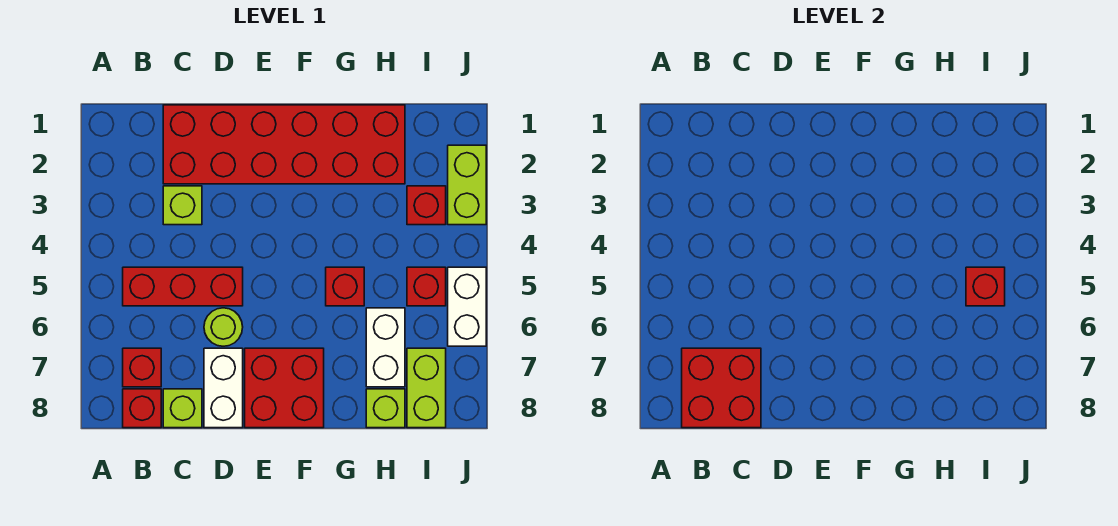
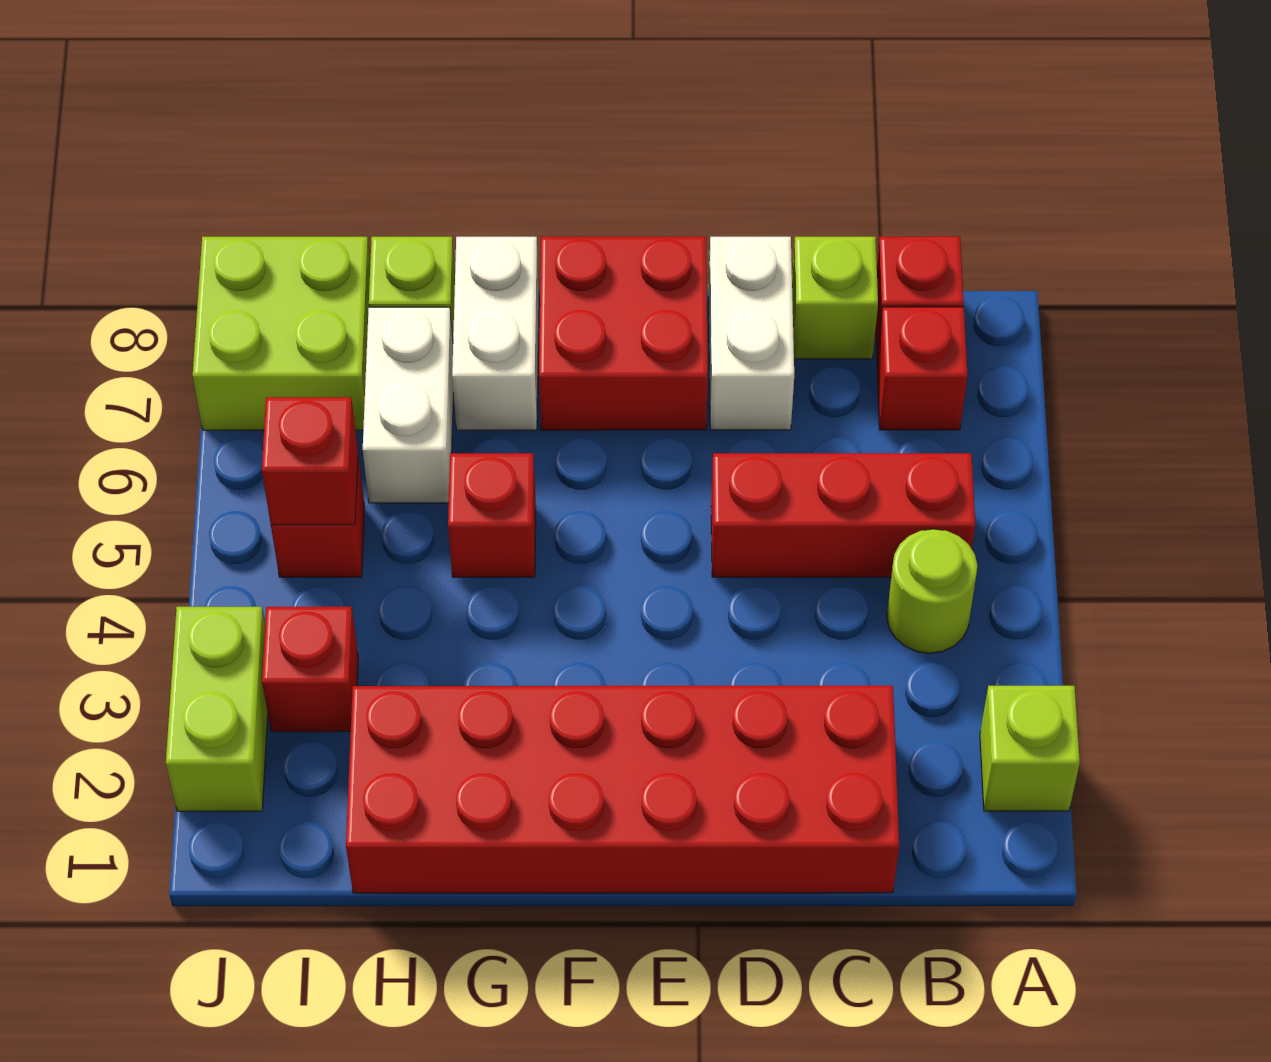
red 2x2 brick [682,348,761,428] -> none
lime 1x1 brick [163,186,202,225] -> lime 1x1 brick moved to [980,685,1080,811]
lime 1x1 round brick [204,308,243,346] -> lime 1x1 round brick moved to [887,529,978,653]
lime 1x2 brick [407,348,446,428] -> lime 2x2 brick [193,237,370,430]
white 1x2 brick [448,267,486,346] -> white 1x2 brick moved to [452,237,539,430]

